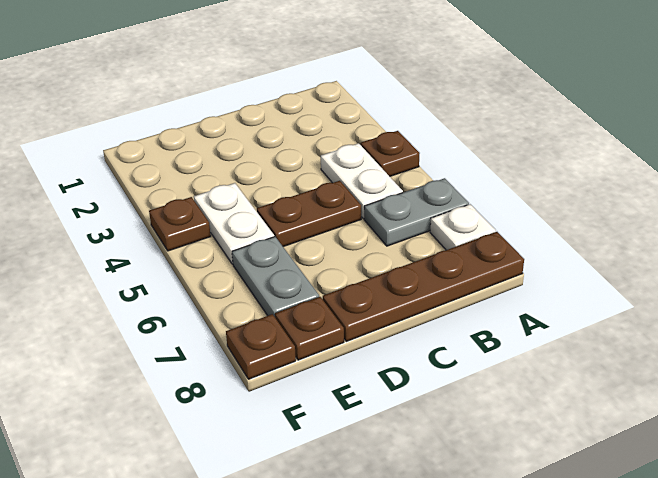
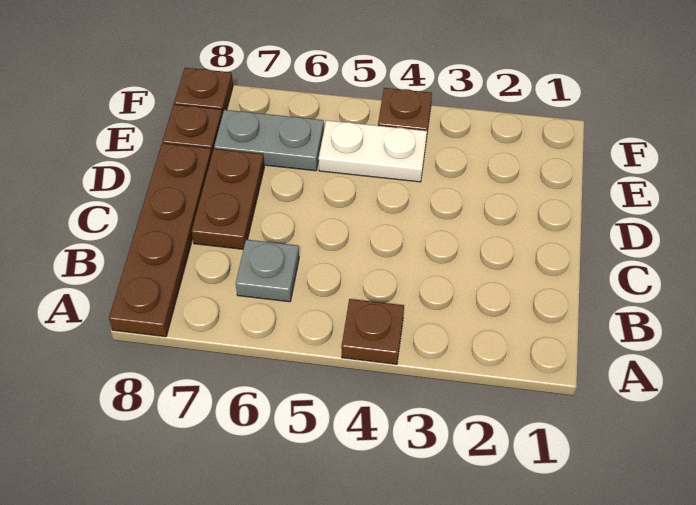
grey 1x2 plate [364,178,469,246] -> grey 1x1 plate [236,240,299,302]
white 1x1 plate [430,204,496,250] -> none
white 1x2 plate [321,143,403,219] -> none
brown 1x2 plate [257,181,361,247] -> brown 1x2 plate moved to [192,149,264,249]

